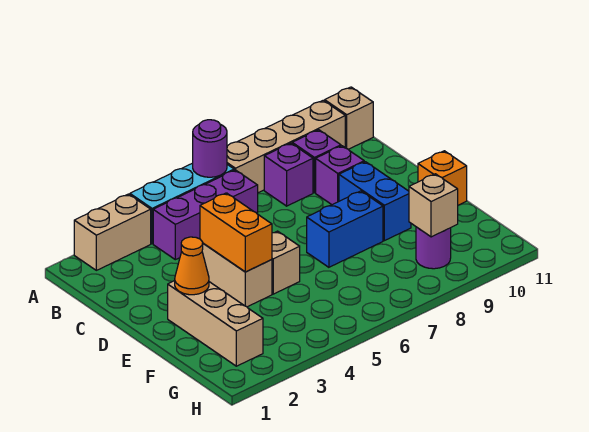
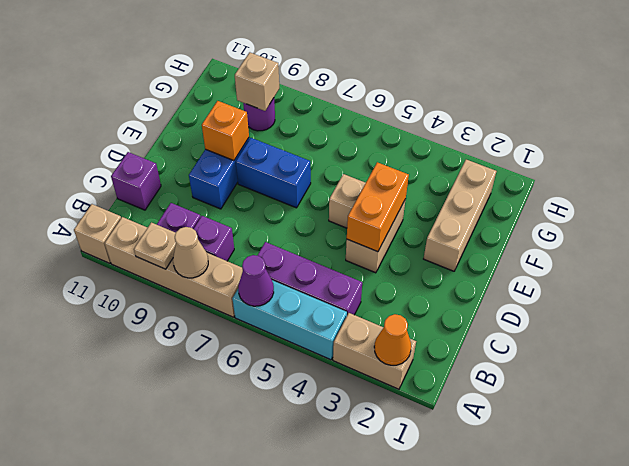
purple 1x1 round brick [193,120,227,177] -> purple 1x1 cone [238,255,274,306]
none -> tan 1x1 cone [173,227,208,278]
none -> tan 1x1 plate [134,222,176,269]
purple 1x1 brick [316,146,364,205] -> purple 1x1 brick moved to [111,152,161,210]
orange 1x1 cone [175,237,209,295] -> orange 1x1 cone moved to [374,314,411,365]
orange 1x1 brick [418,151,467,205] -> orange 1x1 brick moved to [202,101,249,161]

